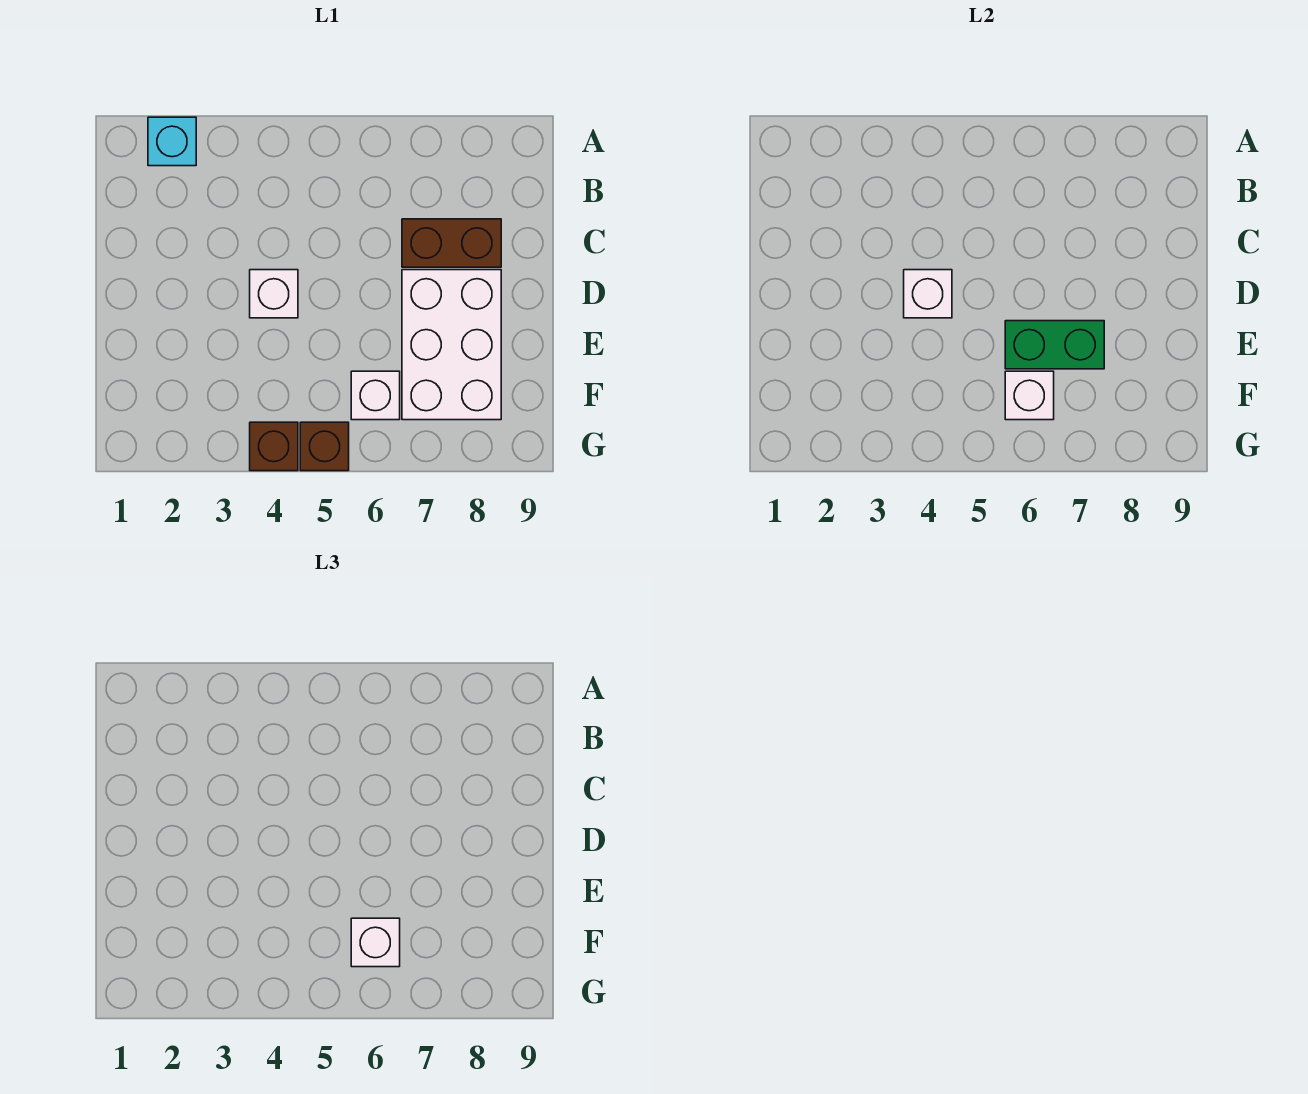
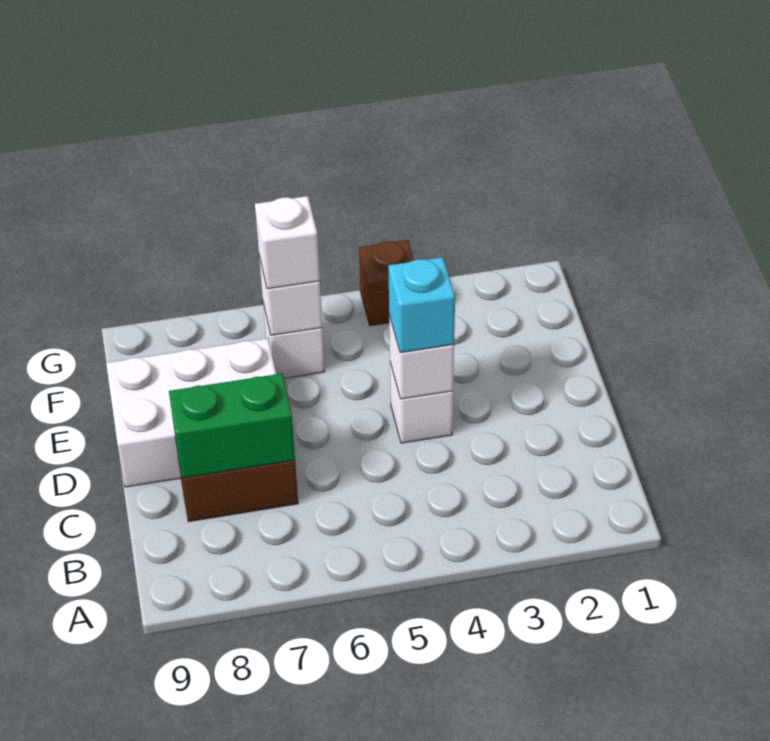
cyan 1x1 brick [148,117,196,166] -> cyan 1x1 brick moved to [388,257,455,353]
white 2x3 brick [402,270,501,420] -> white 2x3 brick turned to [106,338,276,487]
green 1x2 brick [1005,321,1104,369] -> green 1x2 brick moved to [169,373,295,478]
brown 1x1 brick [300,422,349,471] -> none

